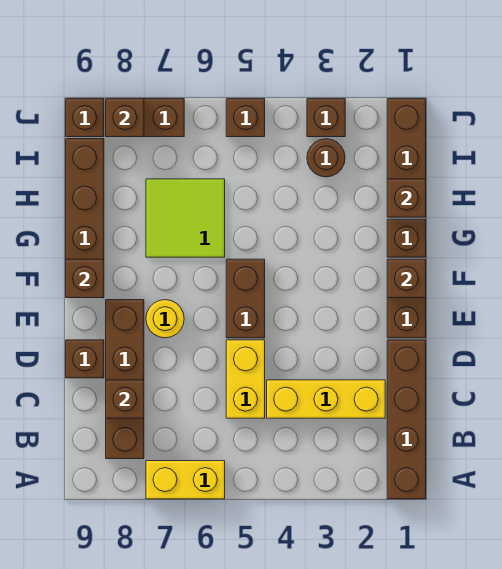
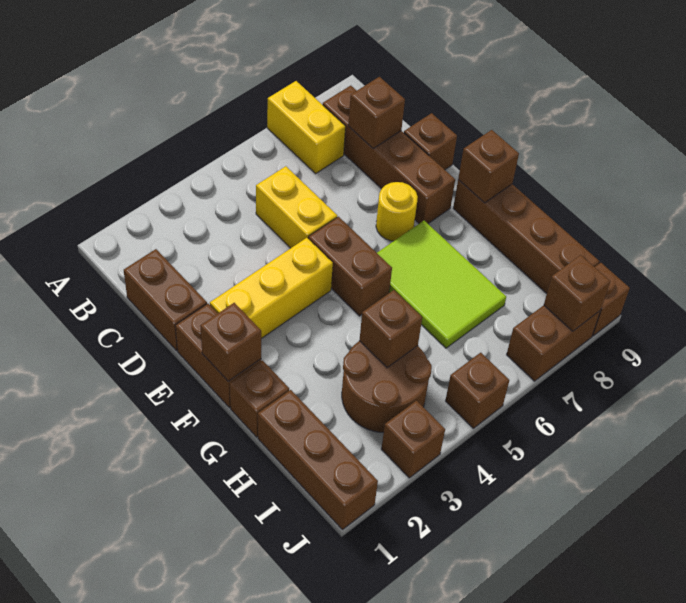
brown 1x4 brick [387,340,426,499] -> brown 1x2 brick [124,249,207,351]
yellow 1x2 brick [146,461,225,499] -> yellow 1x2 brick turned to [267,81,346,174]
yellow 1x3 brick [267,380,385,418] -> yellow 1x3 brick moved to [210,238,333,339]
lime 2x2 tile [146,179,225,257] -> lime 2x3 tile [377,221,506,348]
brown 1x1 brick [387,179,426,217] -> brown 1x1 brick moved to [359,290,422,368]
brown 1x1 round brick [307,139,345,177] -> brown 2x2 round brick [342,341,432,432]

